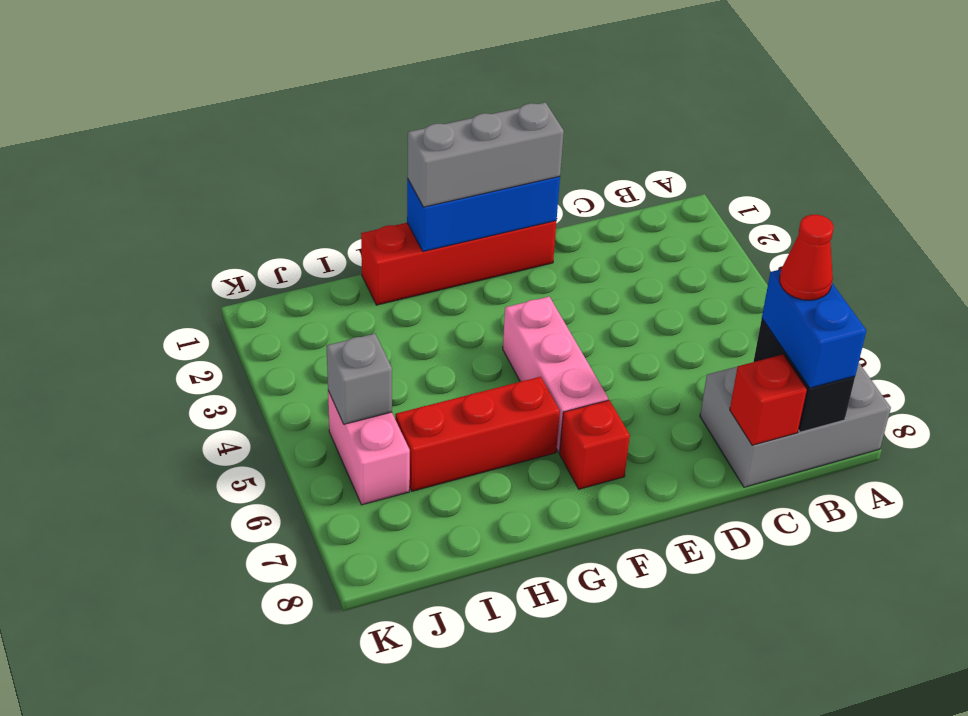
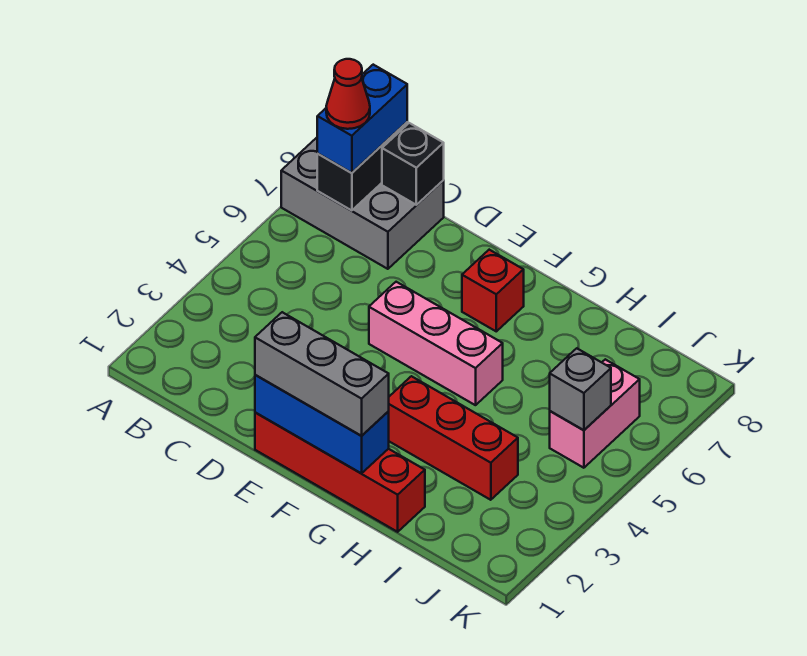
red 1x1 brick [730,354,807,445] -> black 1x1 brick [382,123,444,205]
pink 1x3 brick [503,297,608,452] -> pink 1x3 brick turned to [369,282,503,405]
red 1x3 brick [395,377,560,491] -> red 1x3 brick moved to [389,376,518,500]

